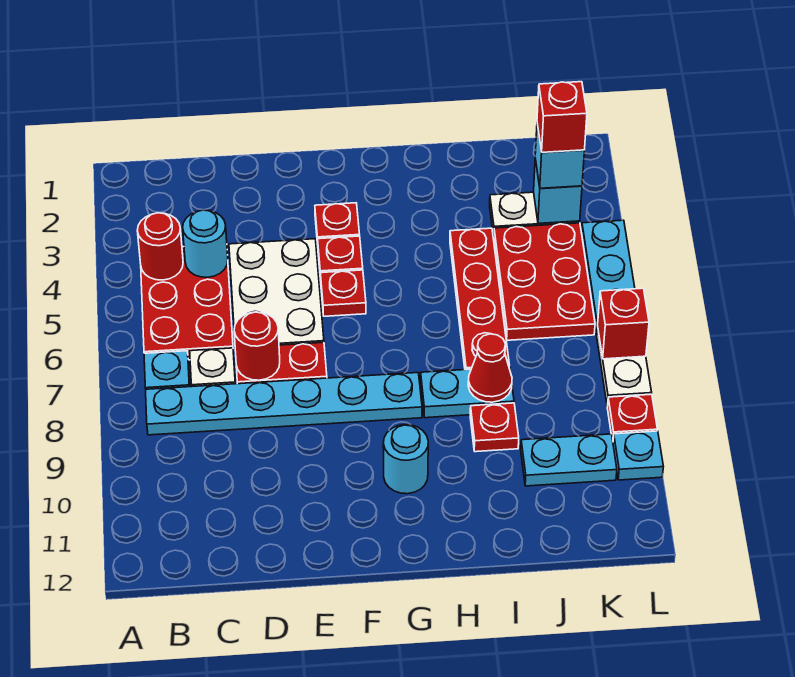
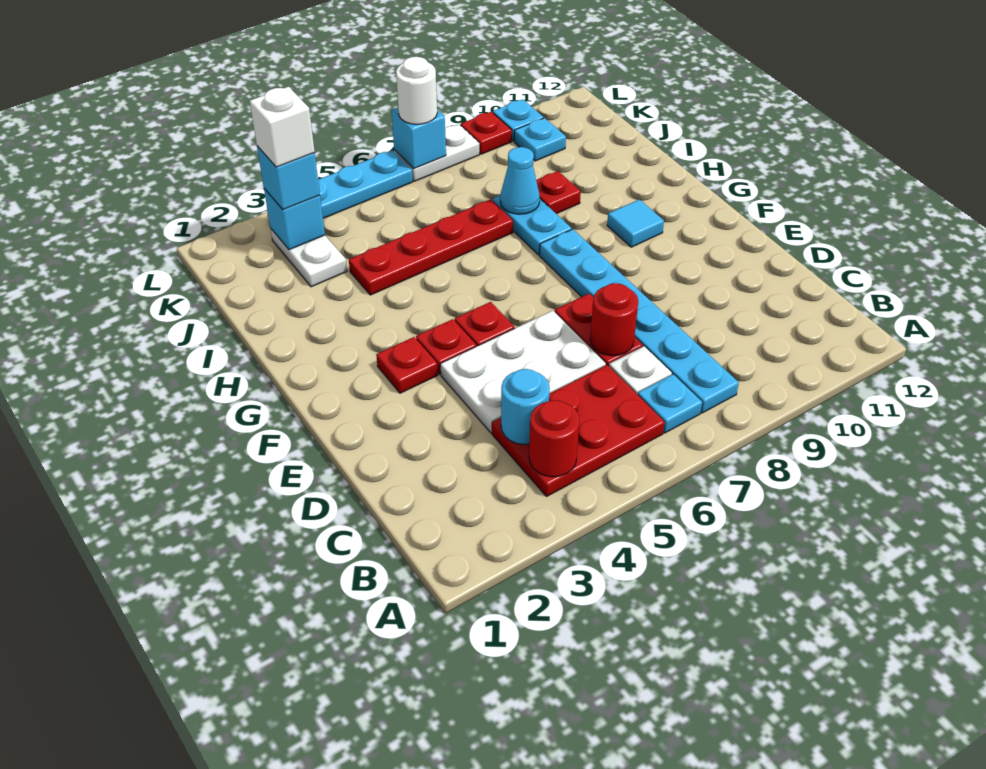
cyan 1x1 round brick [383,425,428,494] -> cyan 1x1 tile [607,200,664,247]
red 1x1 cone [468,334,512,402] -> cyan 1x1 cone [500,147,540,214]
red 2x3 plate [494,223,595,340] -> none
cyan 1x2 plate [521,434,617,486] -> cyan 1x1 plate [514,118,566,161]
red 1x1 brick [537,82,587,152] -> white 1x1 brick [250,87,315,167]
red 1x1 brick [598,288,649,359] -> cyan 1x1 brick [391,108,446,169]
none -> white 1x1 round brick [396,57,437,124]

